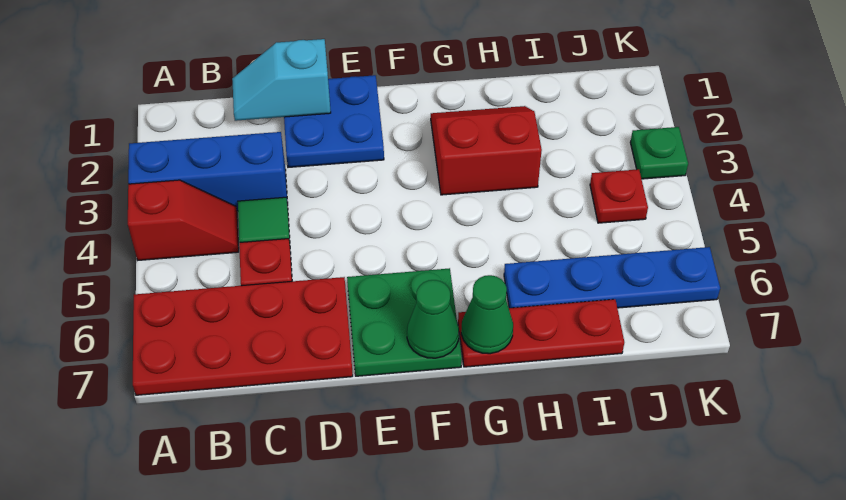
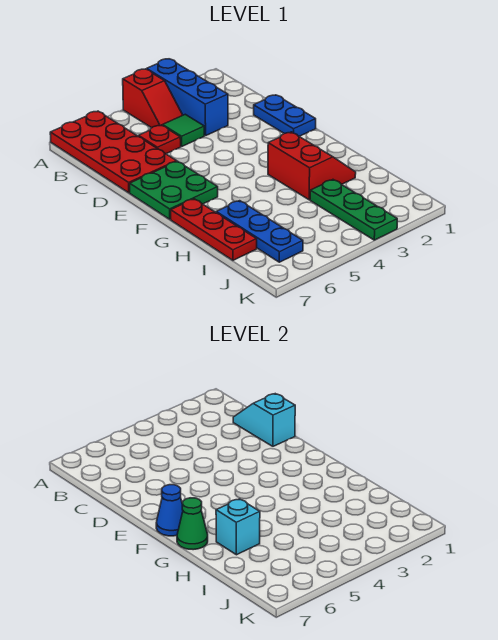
blue 2x2 plate [284,75,384,167] -> blue 1x2 plate [254,95,316,137]
green 1x1 cone [407,280,459,358] -> blue 1x1 cone [156,485,183,536]
blue 1x4 plate [504,247,720,308] -> blue 1x3 plate [216,201,303,262]
none -> cyan 1x1 brick [216,499,260,555]
red 1x1 plate [590,169,648,223] -> none
green 1x1 plate [630,127,688,179] -> green 1x3 plate [310,180,397,240]

